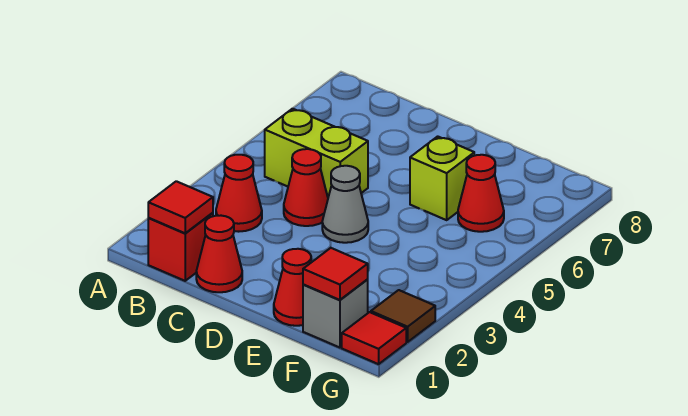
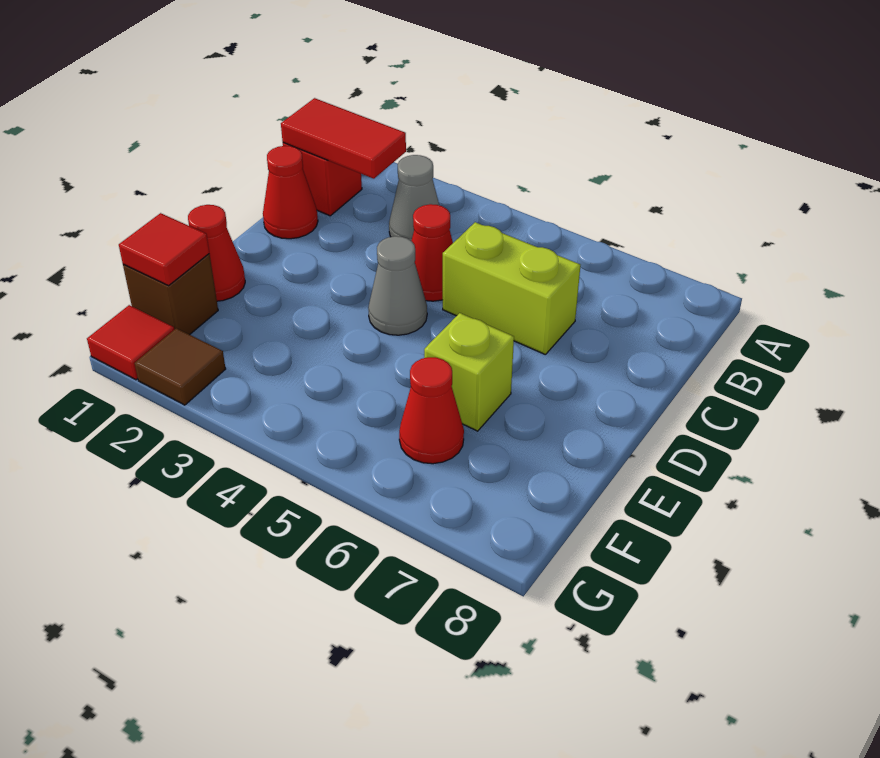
red 1x1 tile [148,181,213,233] -> red 1x2 tile [281,98,406,179]
red 1x1 cone [216,155,262,232] -> grey 1x1 cone [389,155,439,241]
lime 1x2 brick [265,109,368,197] -> lime 1x2 brick turned to [443,222,580,355]
grey 1x1 brick [303,280,368,348] -> brown 1x1 brick [123,254,218,335]

